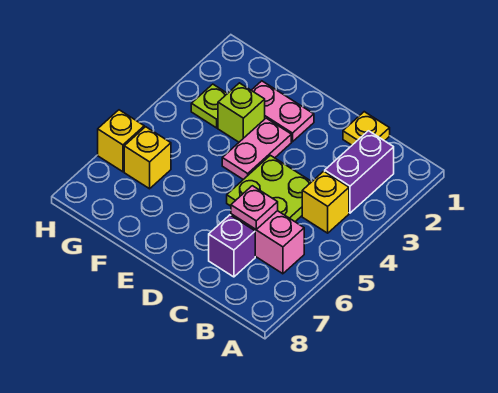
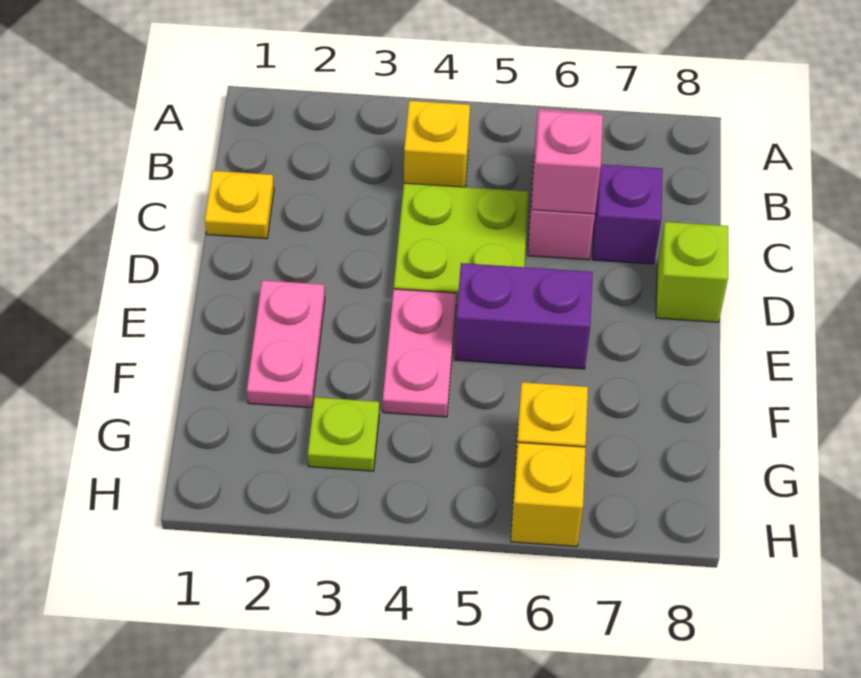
purple 1x2 brick [325,131,394,213] -> purple 1x2 brick moved to [455,263,593,369]
pink 1x1 plate [231,186,278,229] -> pink 1x1 brick [532,111,603,214]
pink 1x2 plate [222,118,291,179] -> pink 1x2 plate turned to [383,289,456,417]
lime 1x1 brick [218,83,265,142] -> lime 1x1 brick moved to [656,222,728,322]

